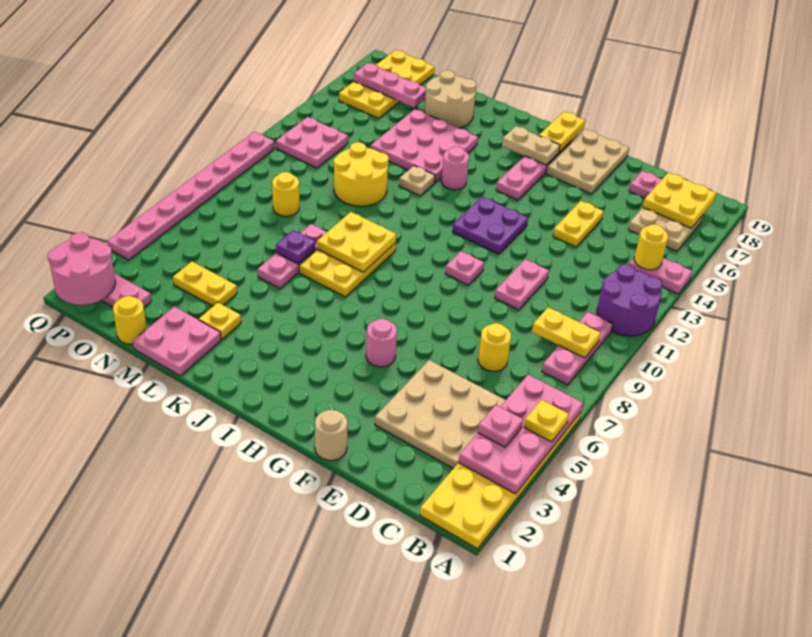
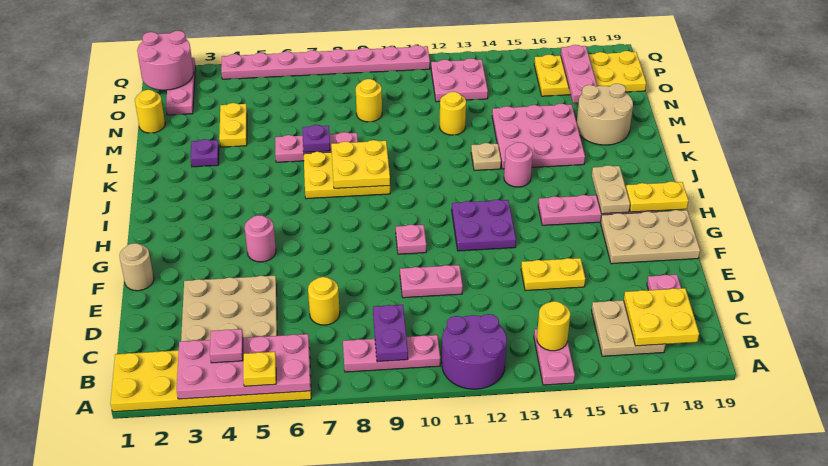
yellow 1x2 plate [532,307,600,358] -> purple 1x2 plate [373,305,408,362]
pink 2x2 plate [133,307,221,376] -> none
yellow 1x1 plate [199,303,241,339] -> purple 1x1 plate [190,139,219,167]
yellow 2x2 round brick [334,142,389,206] -> yellow 1x1 round brick [440,92,466,135]

